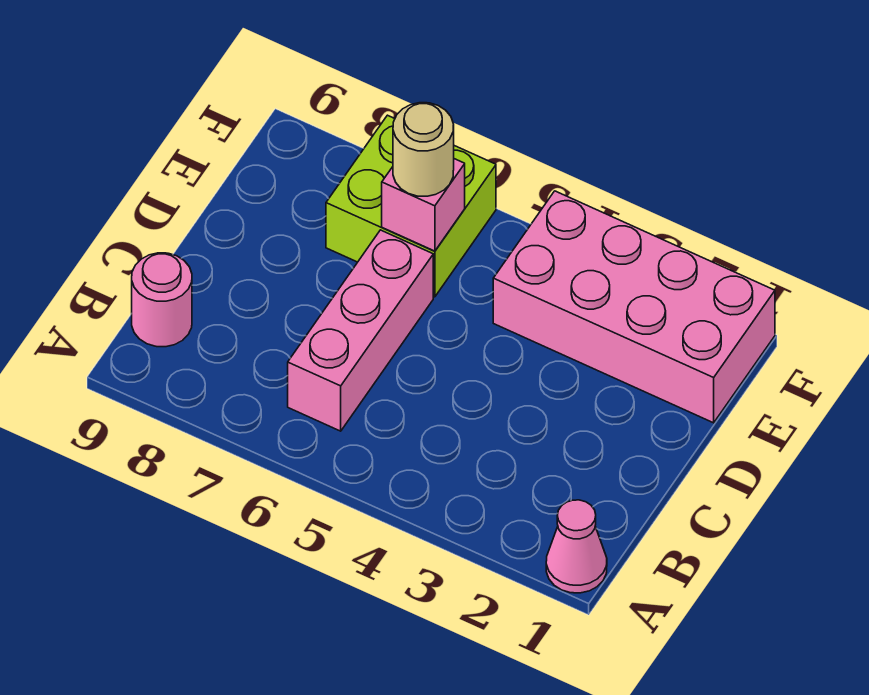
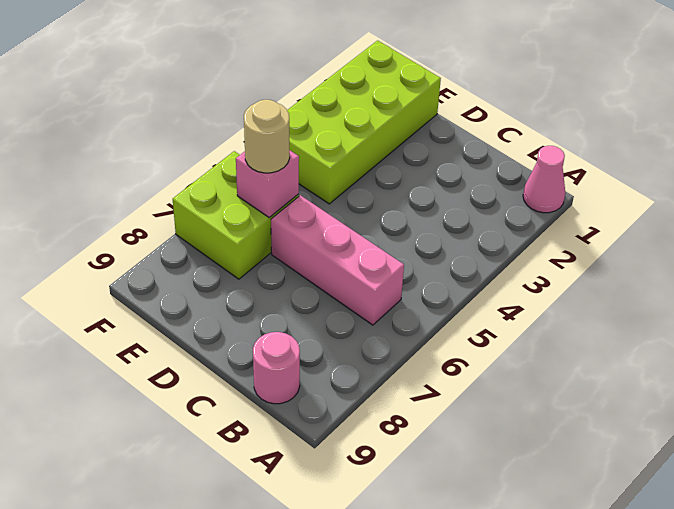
pink 2x4 brick [493,191,775,423] -> lime 2x4 brick [287,41,441,204]

